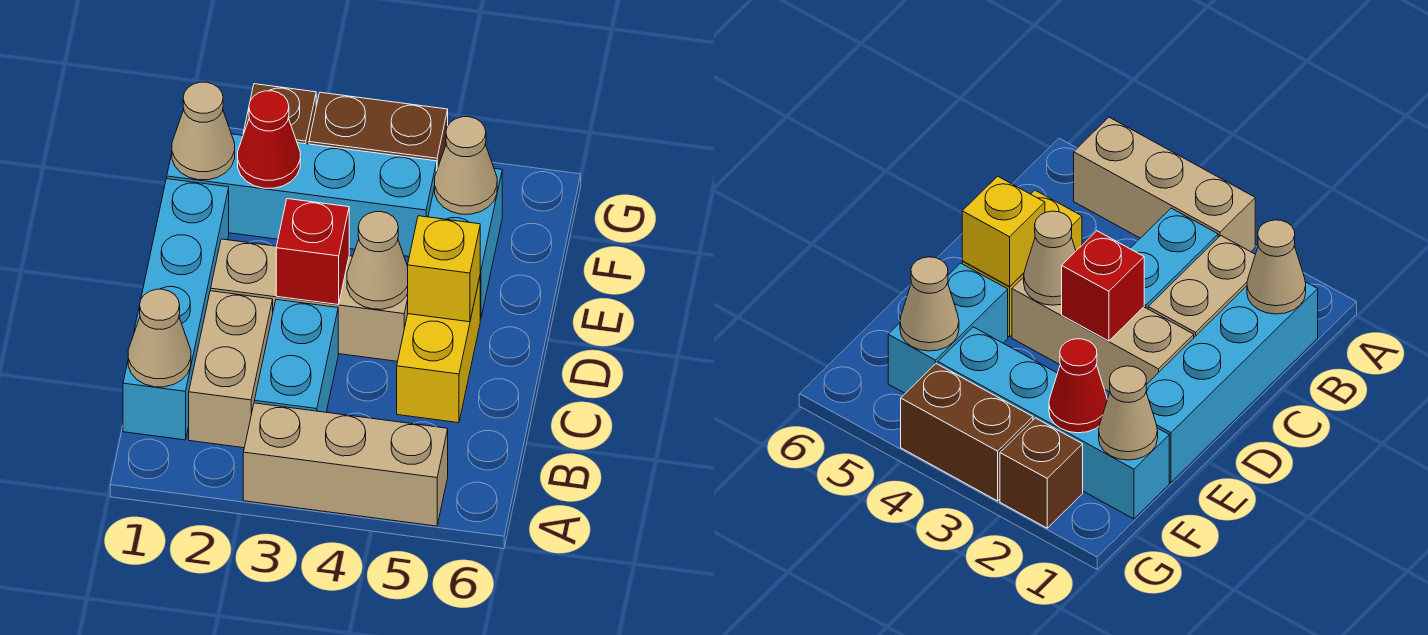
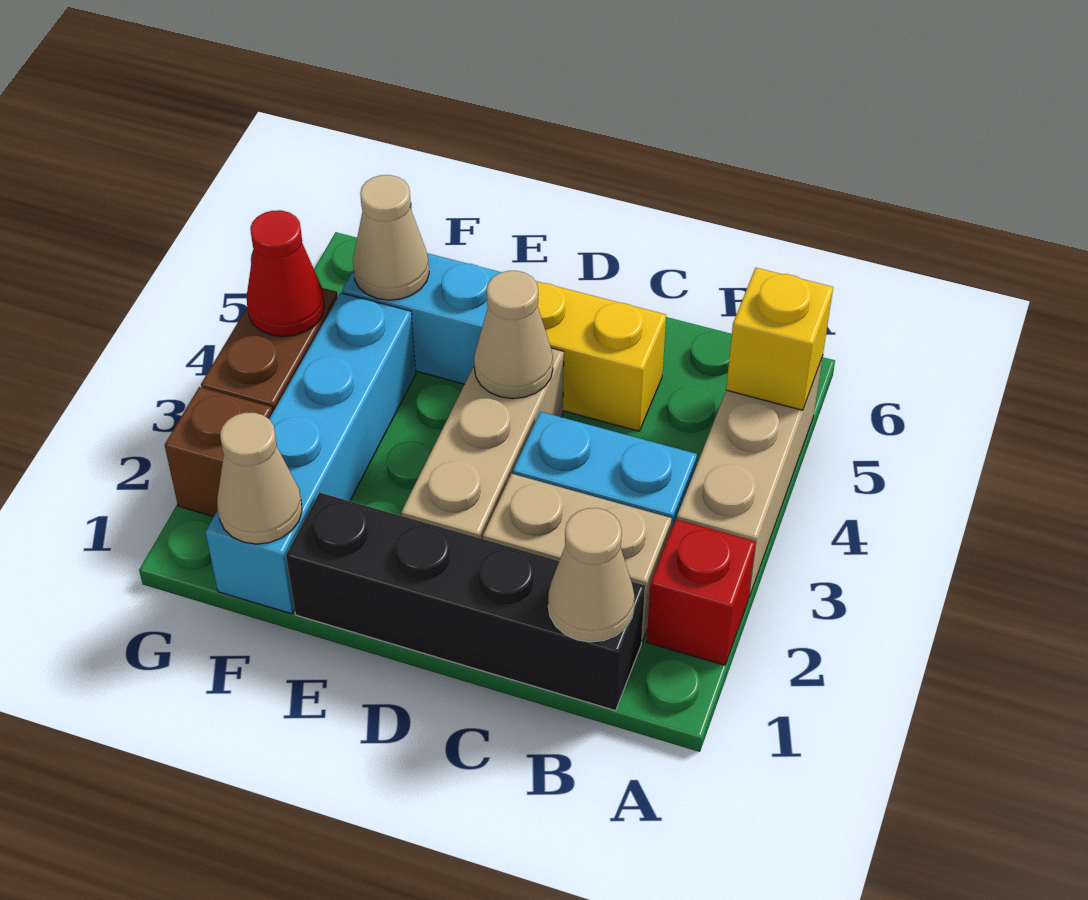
cyan 1x4 brick [123,179,229,440] -> black 1x4 brick [286,493,645,711]
red 1x1 brick [276,199,349,305] -> red 1x1 brick moved to [647,519,756,665]
yellow 1x1 brick [408,216,480,322] -> yellow 1x1 brick moved to [726,268,833,410]
red 1x1 cone [238,91,300,188] -> red 1x1 cone moved to [247,210,325,337]

